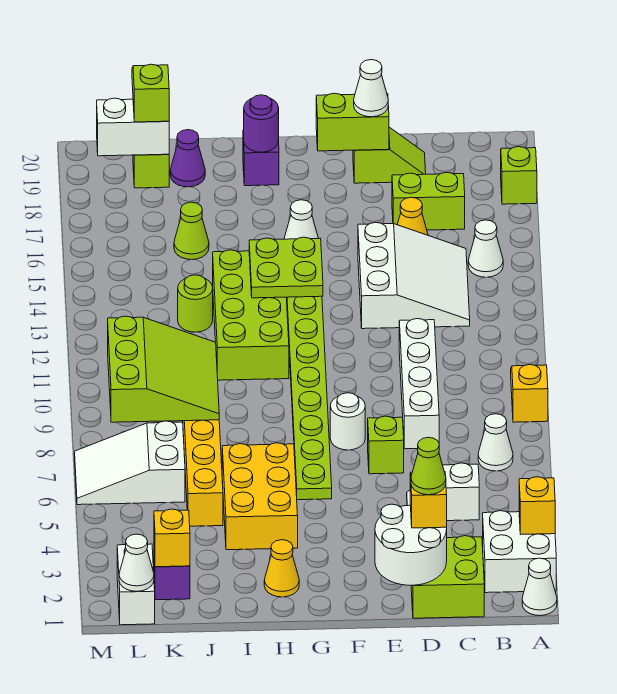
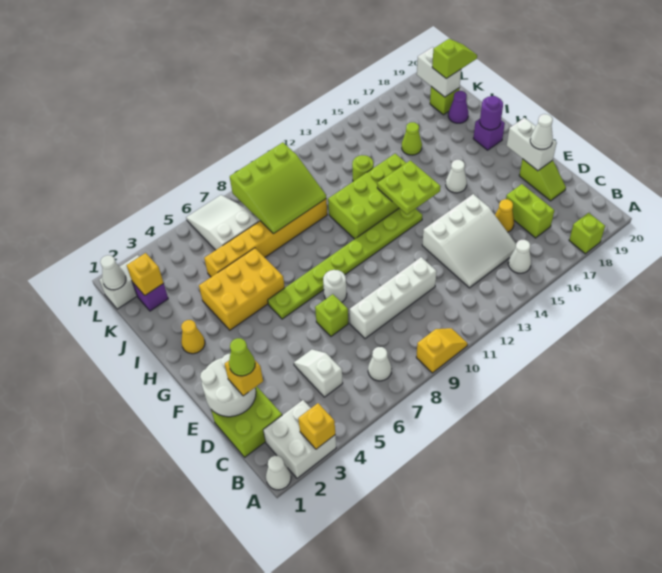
lime 1x2 brick [316,93,389,151] -> white 1x2 brick [507,118,557,171]

